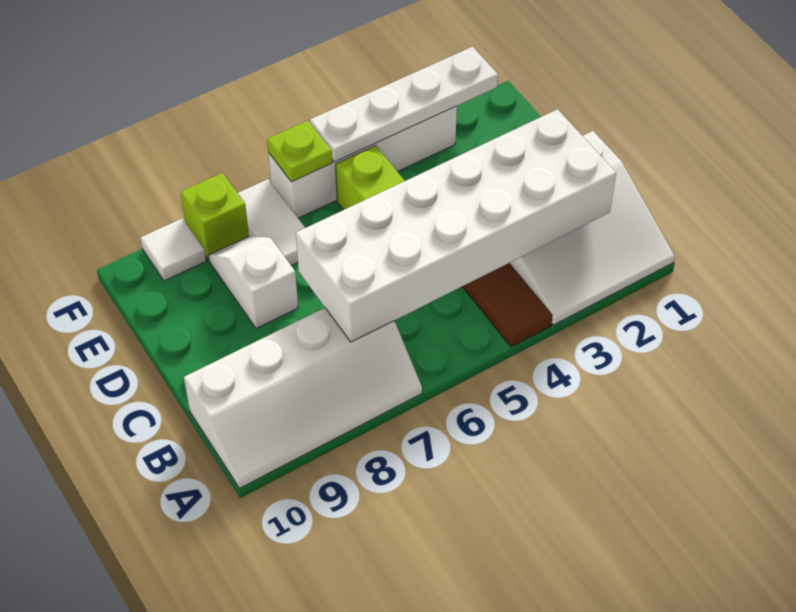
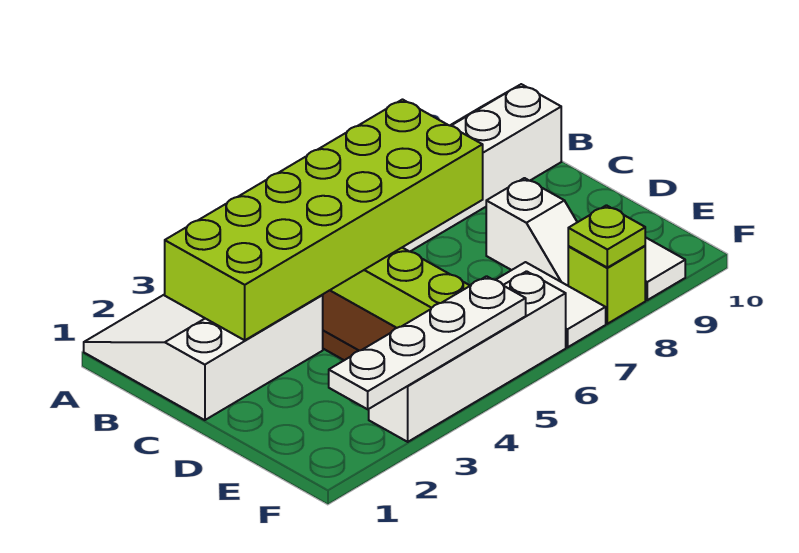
white 2x6 brick [296,109,616,342] -> lime 2x6 brick [165,100,483,340]
lime 1x1 plate [267,121,332,182] -> lime 1x1 plate moved to [568,205,645,268]

